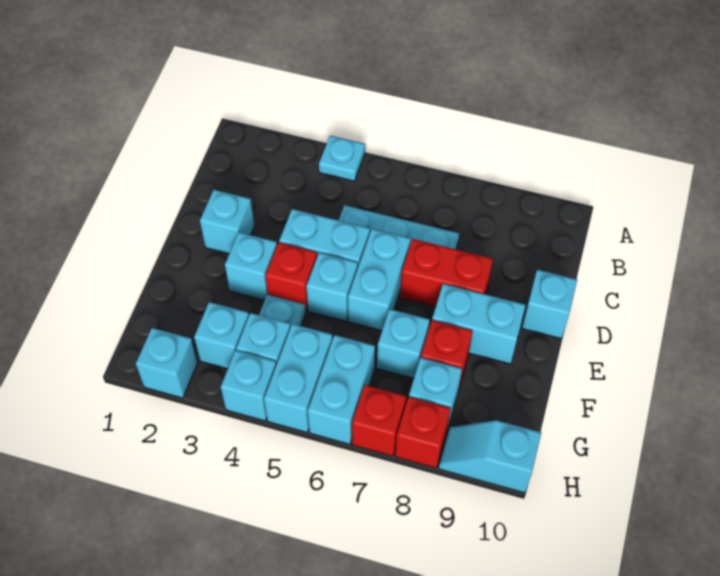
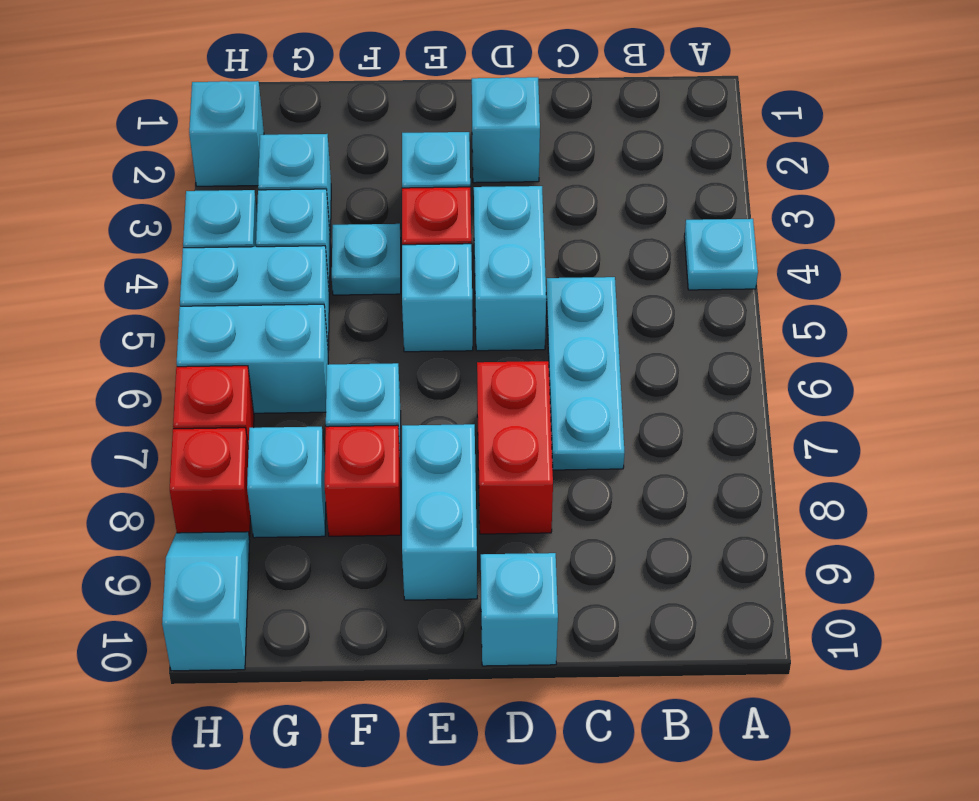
cyan 1x2 brick [348,229,410,330] -> none

